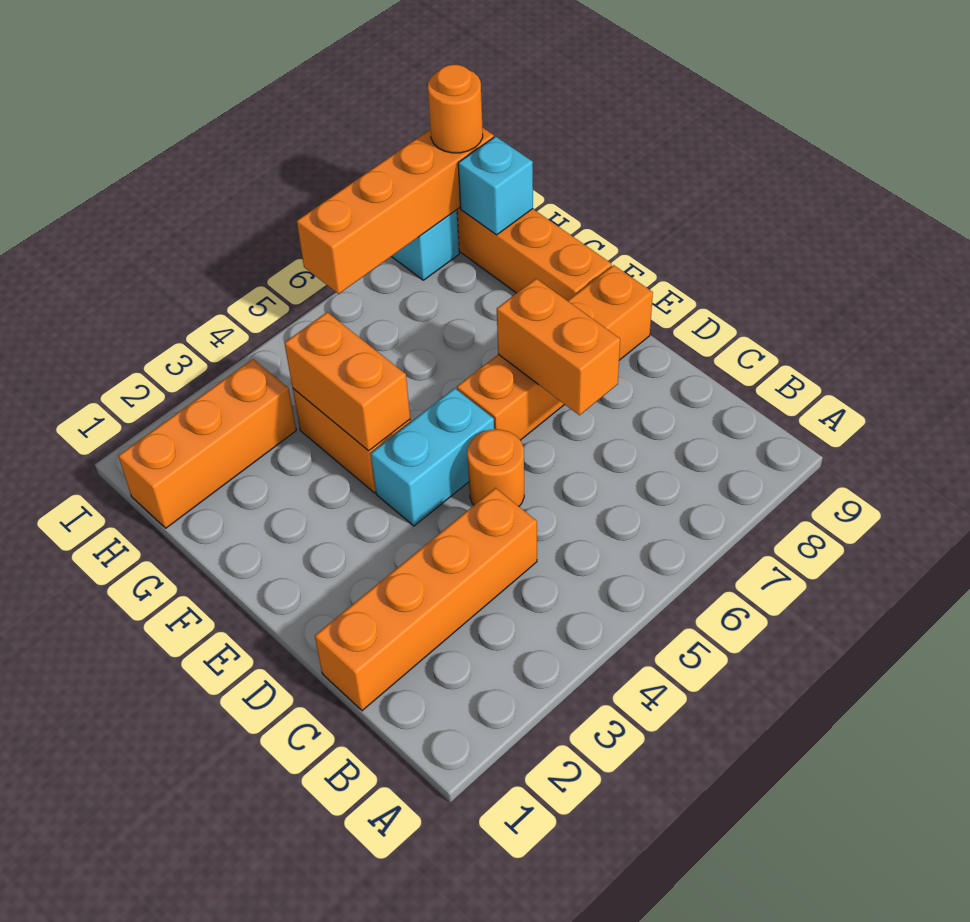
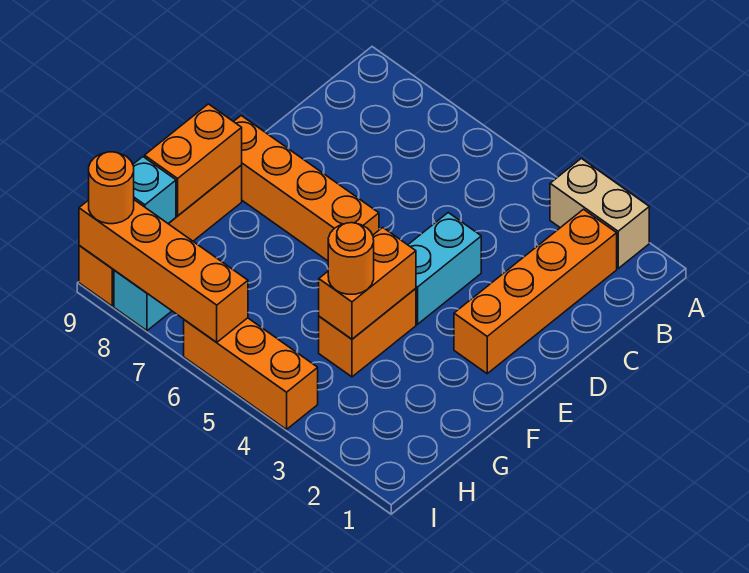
none -> tan 1x2 brick [550,158,649,268]
orange 1x4 brick [315,488,537,711] -> orange 1x4 brick turned to [454,209,617,374]
orange 1x1 round brick [467,429,524,506] -> orange 1x1 round brick moved to [328,223,374,294]
orange 1x2 brick [497,279,620,415] -> orange 1x2 brick moved to [145,104,242,216]
cyan 1x2 brick [371,388,494,526] -> cyan 1x2 brick turned to [408,213,481,324]
orange 1x3 brick [118,359,296,528] -> orange 1x3 brick moved to [184,318,318,429]

